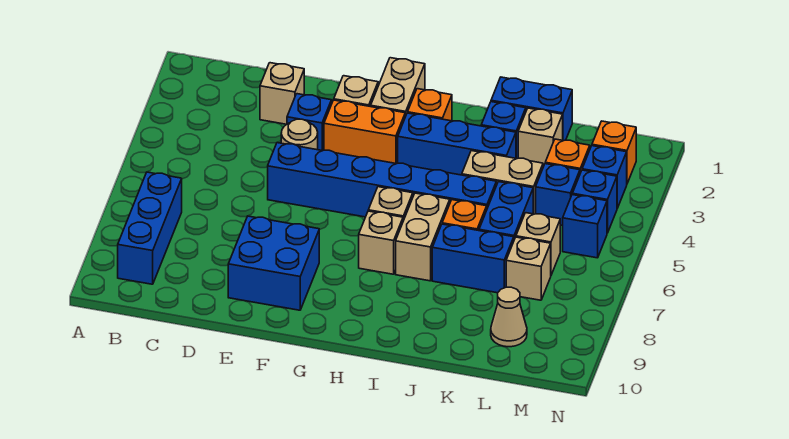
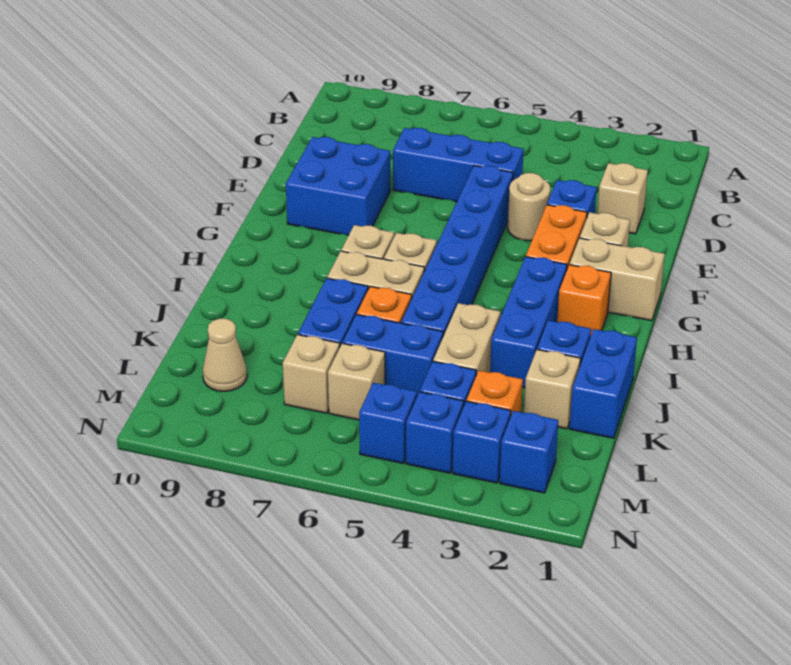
blue 1x3 brick [118,172,182,284] -> blue 1x3 brick moved to [393,128,524,202]
orange 1x1 brick [592,121,636,183] -> blue 1x1 brick [500,411,558,493]

